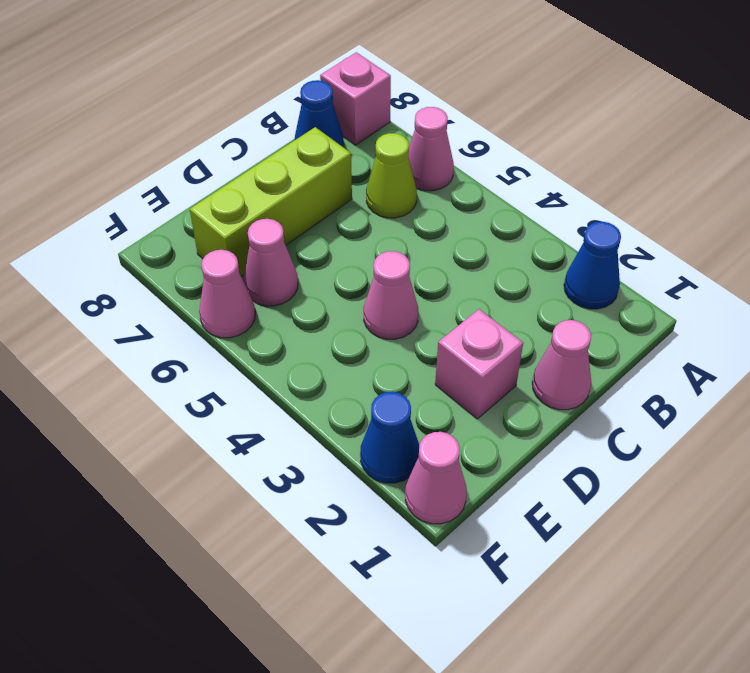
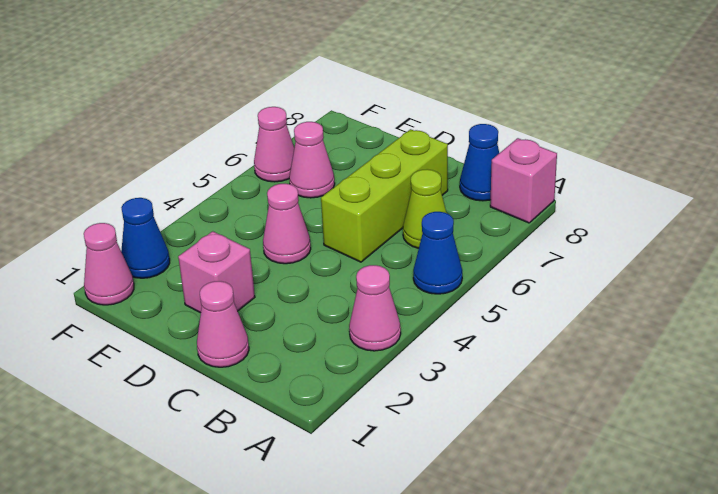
blue 1x1 cone [564,222,621,309] -> blue 1x1 cone moved to [413,212,462,294]
pink 1x1 cone [408,107,454,191] -> pink 1x1 cone moved to [349,265,401,351]
lime 1x3 brick [190,127,352,276] -> lime 1x3 brick turned to [321,129,448,262]

